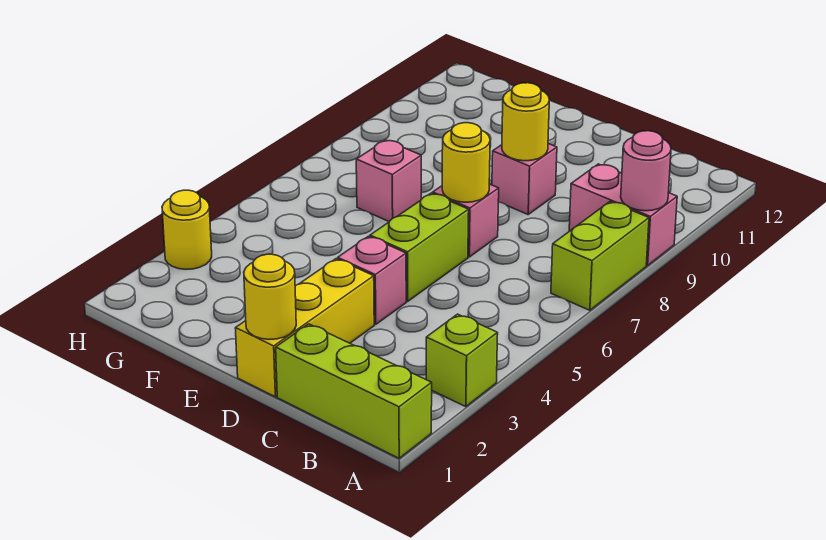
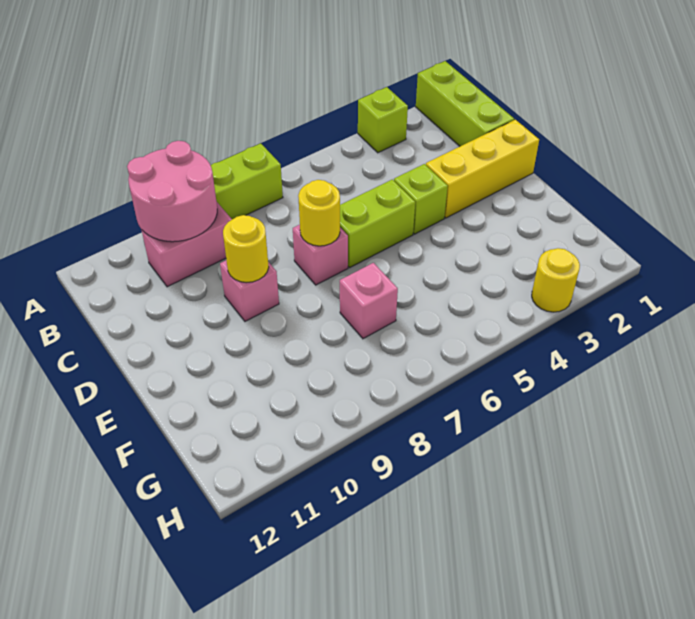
pink 1x2 brick [569,164,677,266] -> pink 1x2 brick turned to [142,203,232,287]
pink 1x1 round brick [621,131,671,211] -> pink 2x2 round brick [127,141,217,242]
yellow 1x1 round brick [244,254,296,339] -> none
pink 1x1 brick [338,236,406,324] -> lime 1x1 brick [394,164,448,234]

